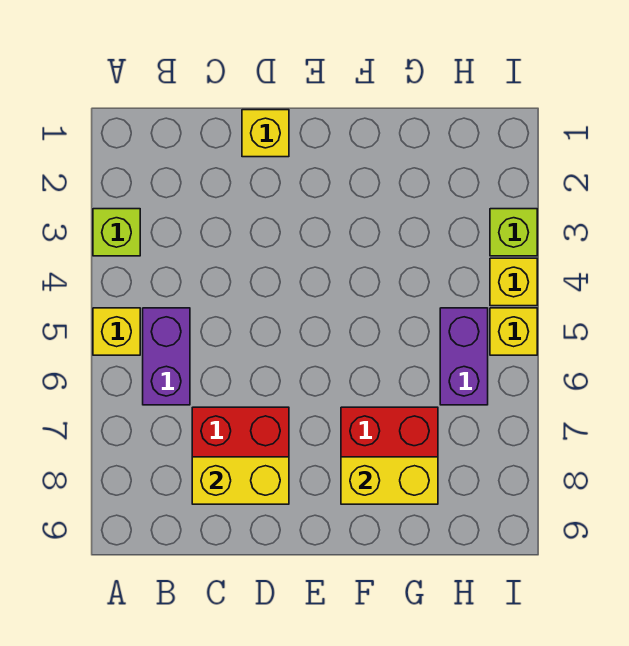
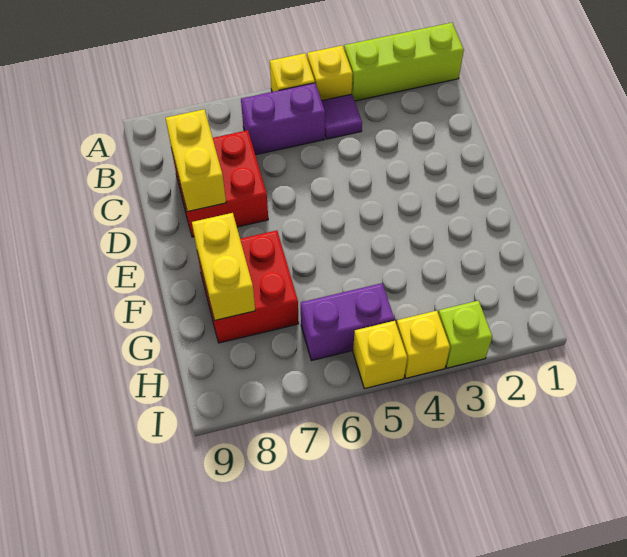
lime 1x1 brick [93,209,140,256] -> lime 1x3 brick [344,23,464,101]
none -> purple 1x1 tile [322,94,362,139]
yellow 1x1 brick [242,110,289,157] -> yellow 1x1 brick moved to [307,46,353,101]

